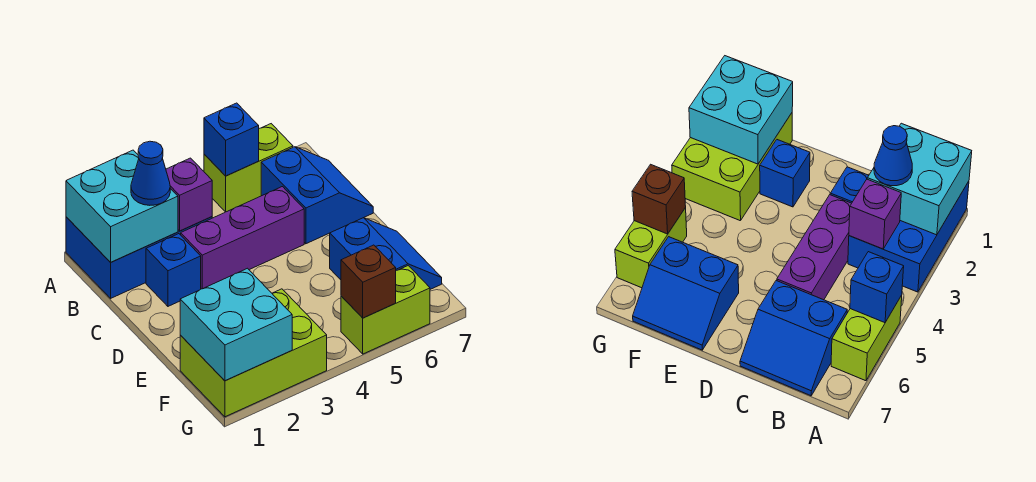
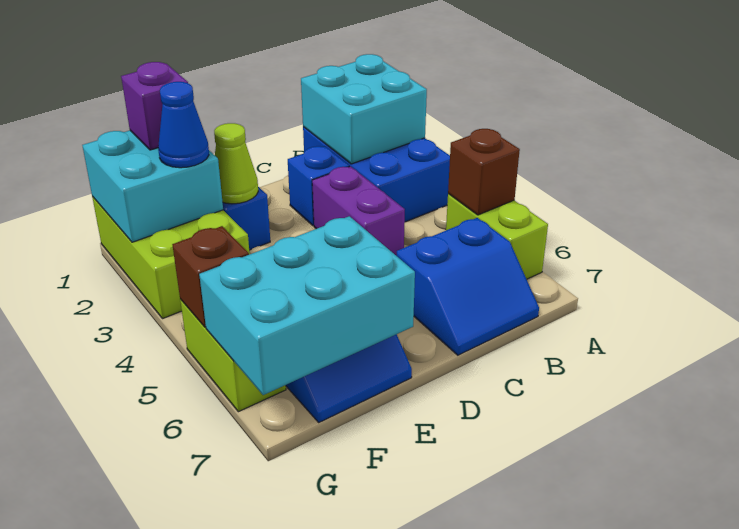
blue 1x1 brick [204,103,259,176] -> brown 1x1 brick [448,129,520,215]
blue 1x1 cone [131,141,170,205] -> blue 1x1 cone moved to [158,82,209,168]
purple 1x1 brick [166,158,212,231] -> purple 1x1 brick moved to [121,62,188,150]
purple 1x3 brick [181,187,304,289] -> purple 1x2 brick [312,166,405,256]
none -> lime 1x1 cone [214,123,258,204]
none -> cyan 2x3 brick [199,216,415,395]

